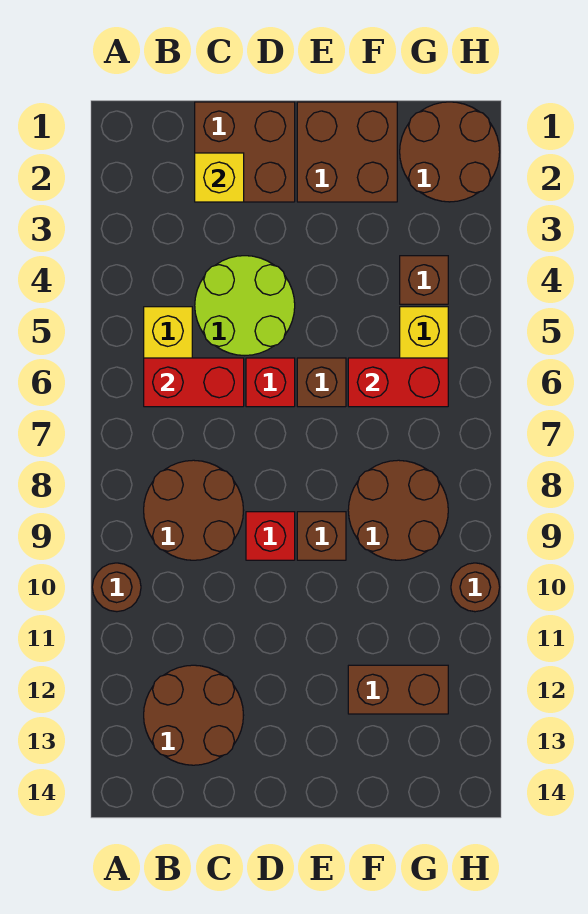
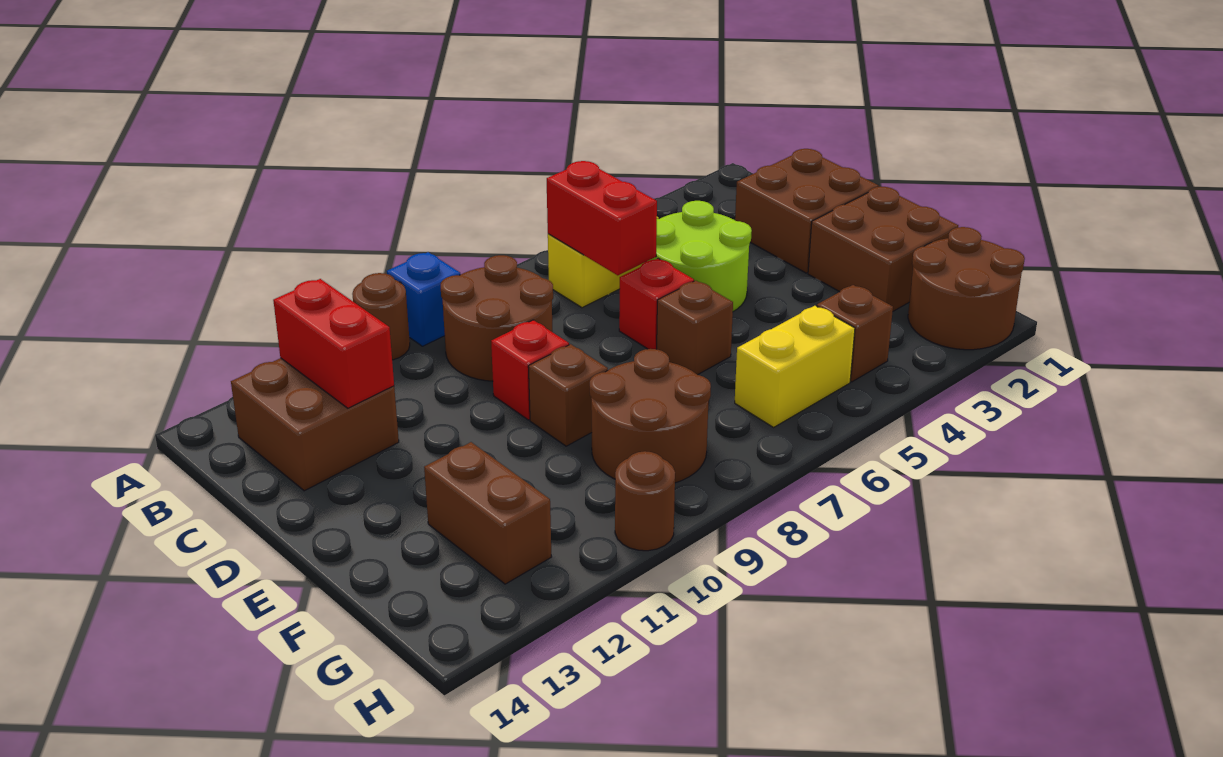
none -> blue 1x1 brick [387,252,460,346]
brown 2x2 round brick [144,665,244,765] -> brown 2x2 brick [231,358,399,491]
yellow 1x1 brick [195,153,244,202] -> none
red 1x2 brick [348,358,448,407] -> red 1x2 brick moved to [273,279,394,408]

